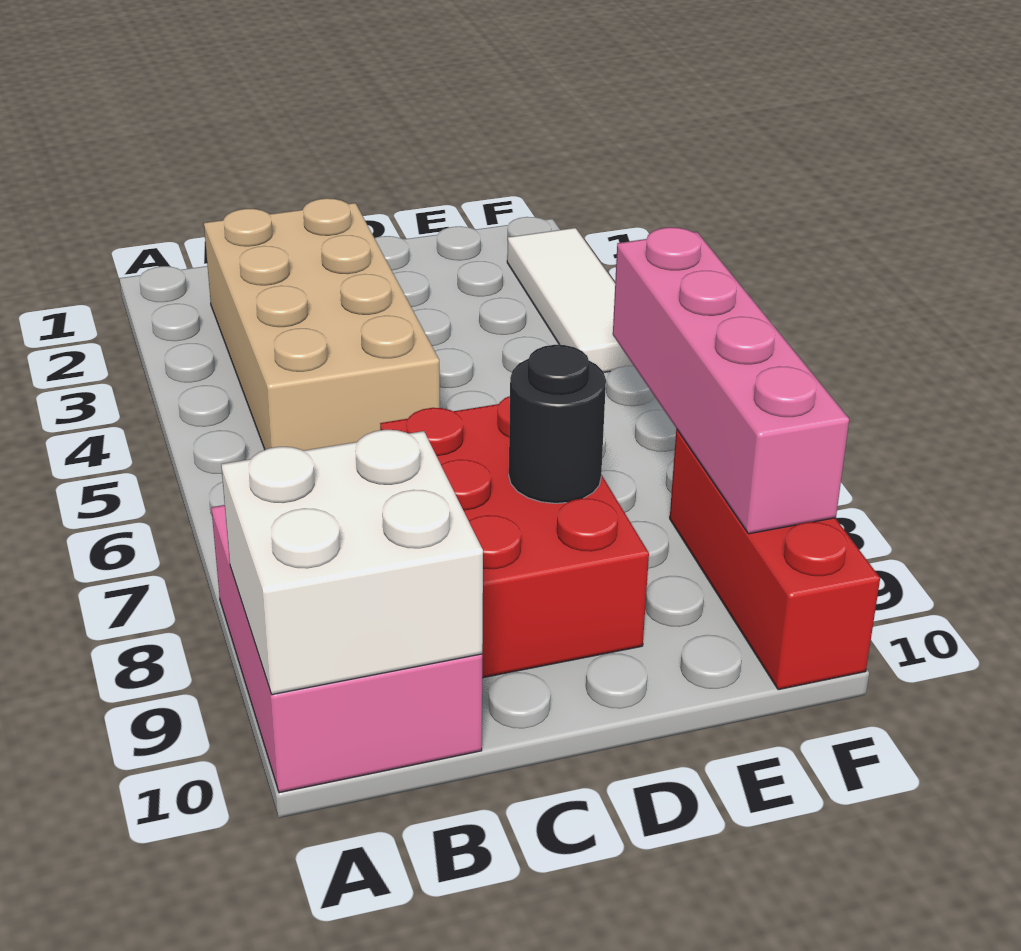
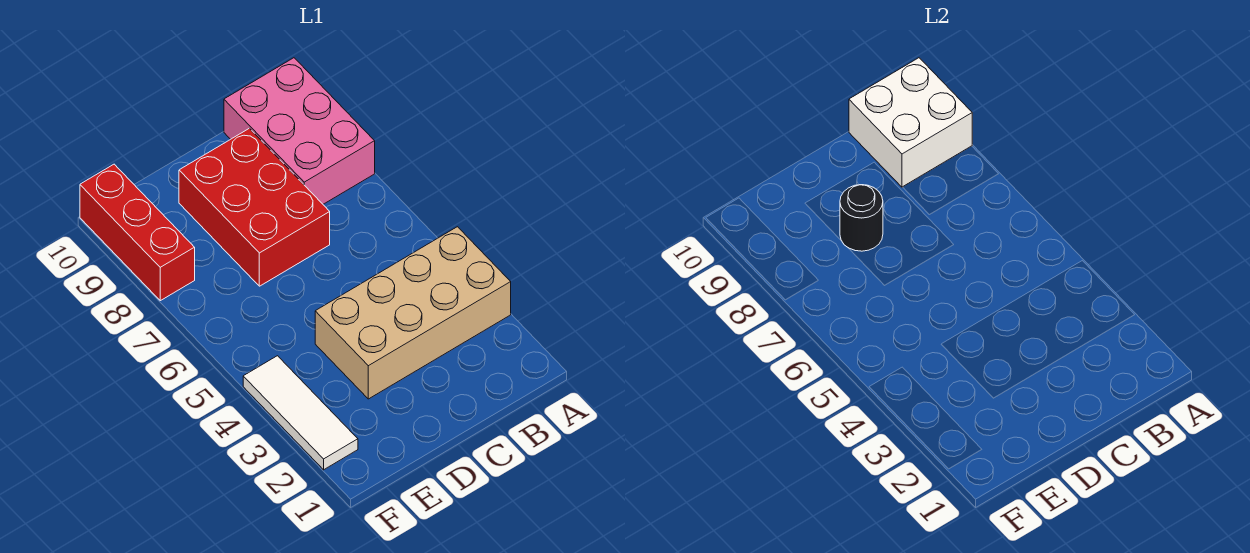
tan 2x4 brick [204,198,440,451] -> tan 2x4 brick turned to [315,227,511,399]
pink 1x4 brick [613,227,849,534] -> none

